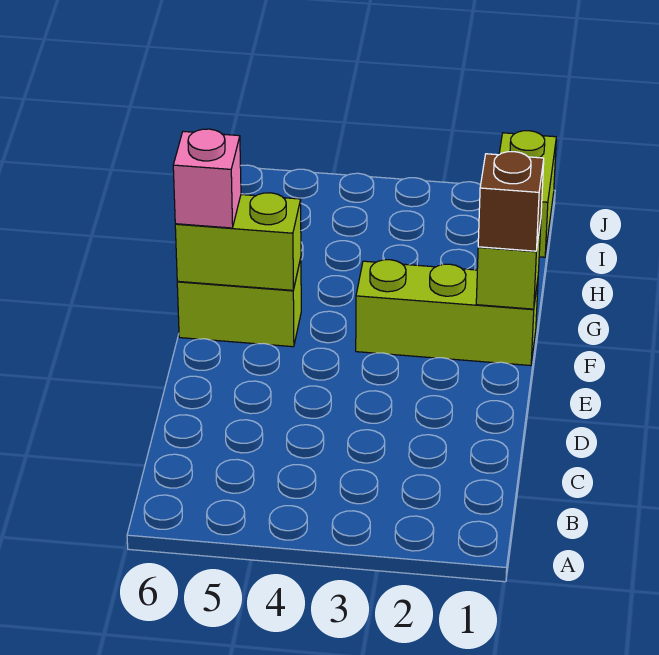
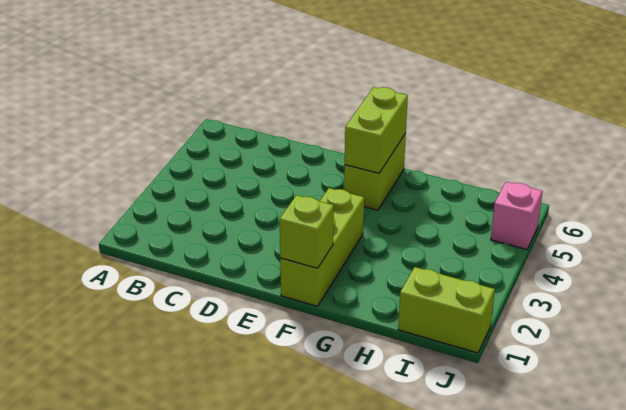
brown 1x1 brick [478,152,544,251] -> none
pink 1x1 brick [173,129,241,228] -> pink 1x1 brick moved to [491,182,542,249]

